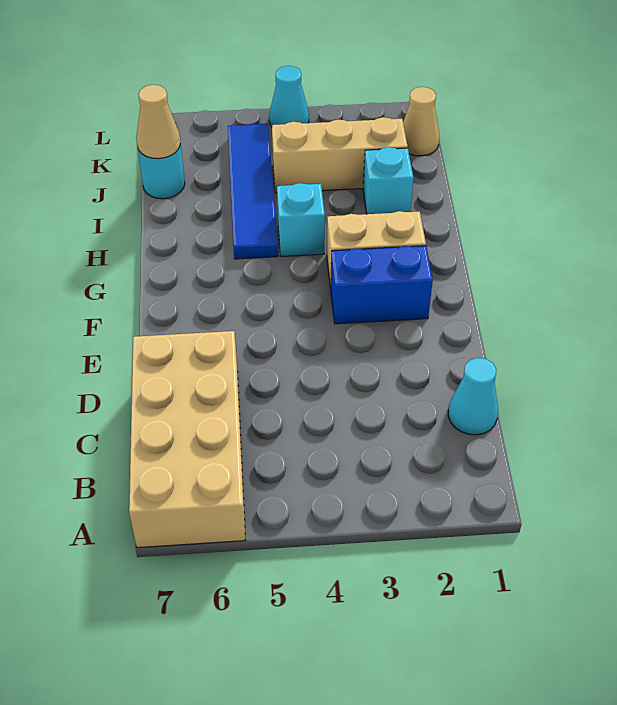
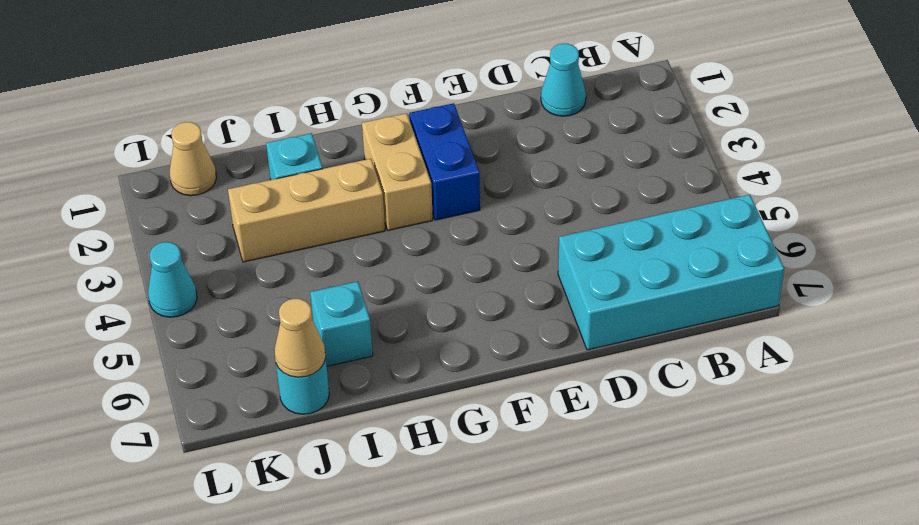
tan 2x4 brick [129,331,245,548] -> cyan 2x4 brick [558,195,784,350]
cyan 1x1 brick [277,183,325,257] -> cyan 1x1 brick moved to [310,281,373,366]
blue 1x4 tile [228,124,278,259] -> none
tan 1x3 brick [272,117,408,193] -> tan 1x3 brick turned to [228,159,385,262]

